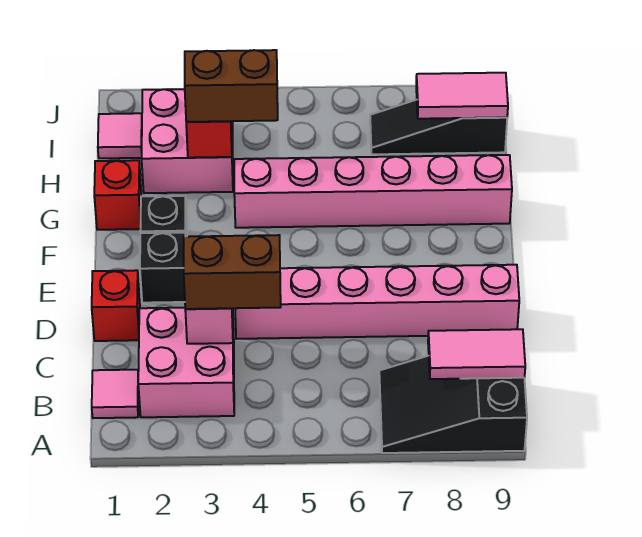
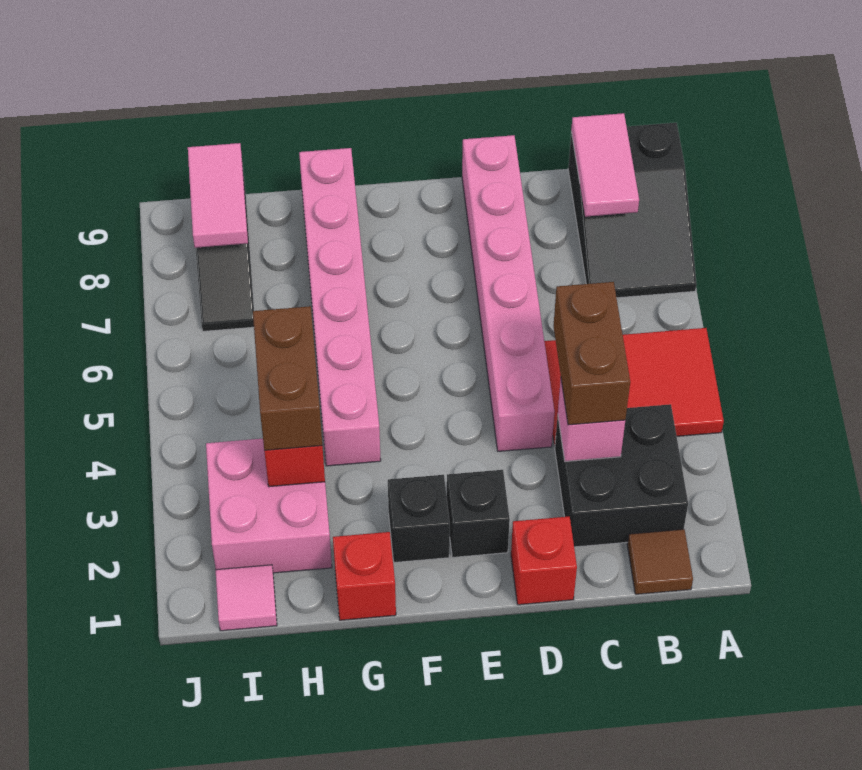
none -> red 2x3 tile [544,328,724,446]
pink 1x1 tile [92,370,139,418] -> brown 1x1 tile [627,529,693,594]
pink 2x2 brick [138,308,234,417] -> black 2x2 brick [555,404,688,547]

